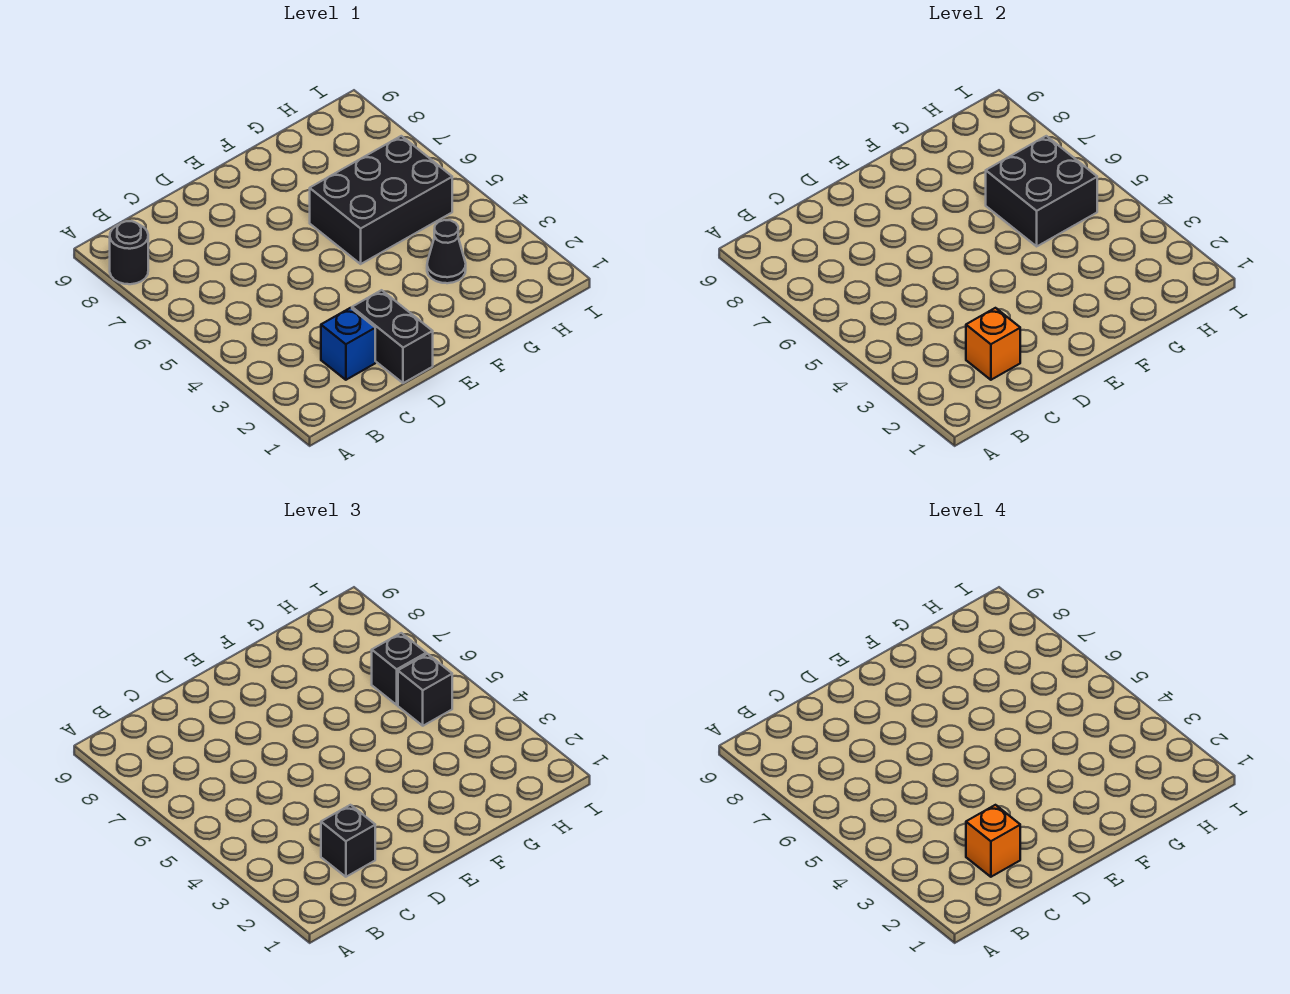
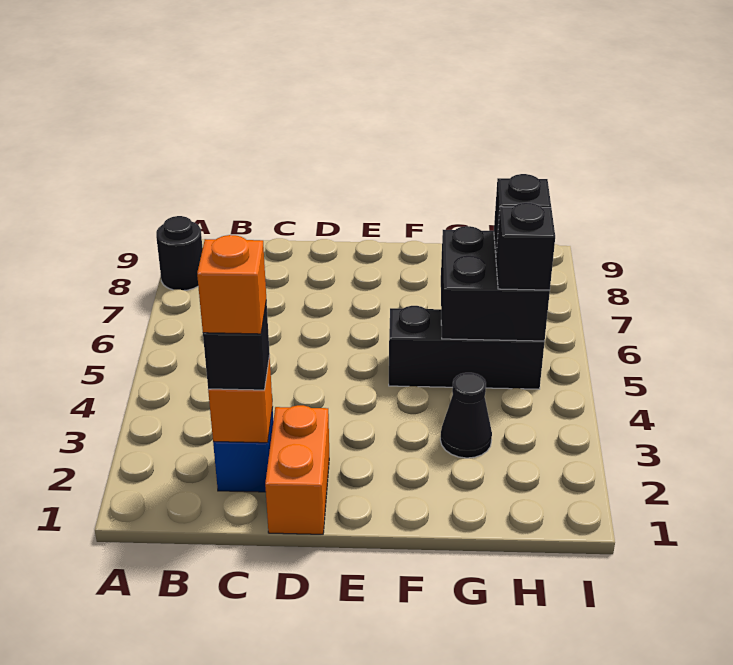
black 1x2 brick [352,290,433,383] -> orange 1x2 brick [265,405,329,534]
black 2x3 brick [310,136,452,264] -> black 1x3 brick [389,306,545,389]

